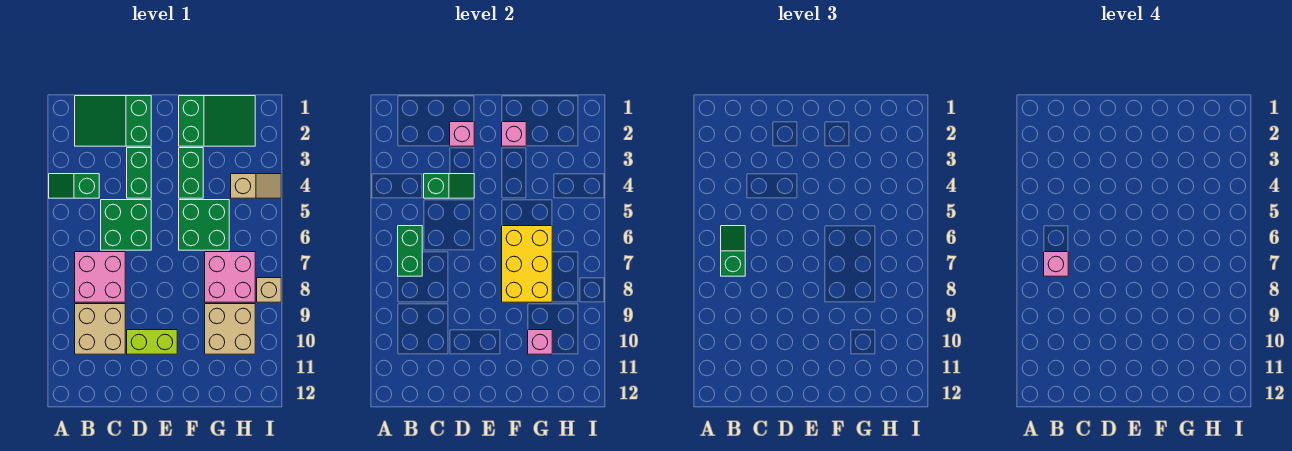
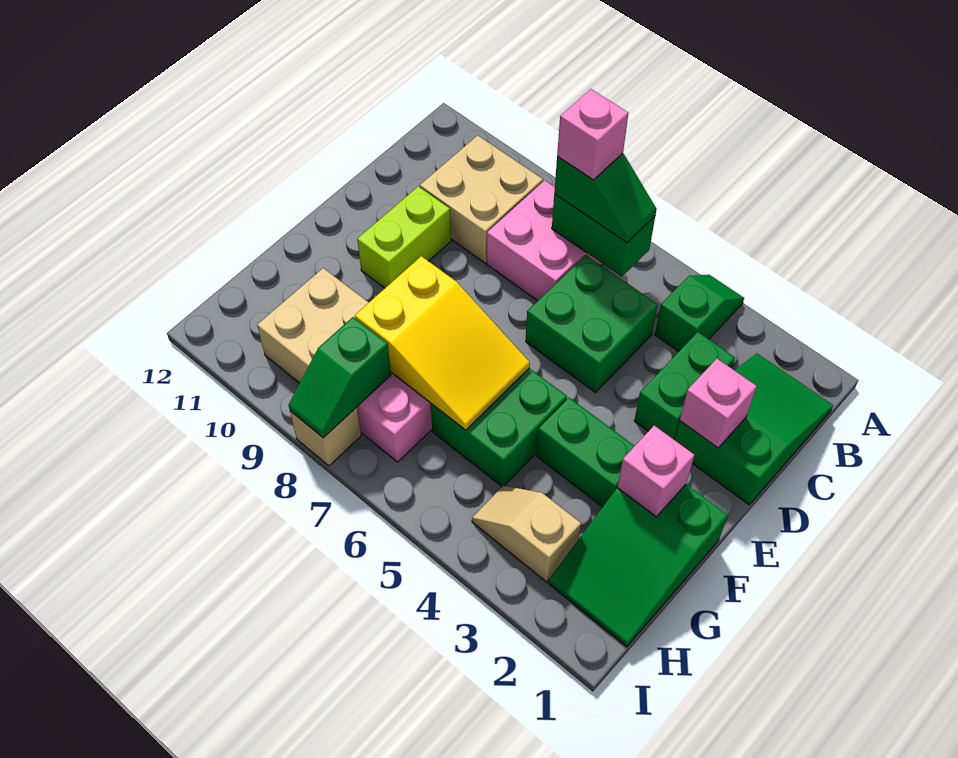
green 1x2 slope [424,174,474,198] -> green 1x2 slope moved to [289,317,391,438]
green 1x2 brick [127,148,151,198] -> green 1x2 brick turned to [634,332,735,440]
yellow 2x3 brick [502,226,552,302] -> yellow 2x3 slope [355,256,530,430]
pink 1x1 brick [528,330,552,354] -> none
tan 1x2 slope [231,174,281,198] -> tan 1x2 slope turned to [472,486,581,582]

